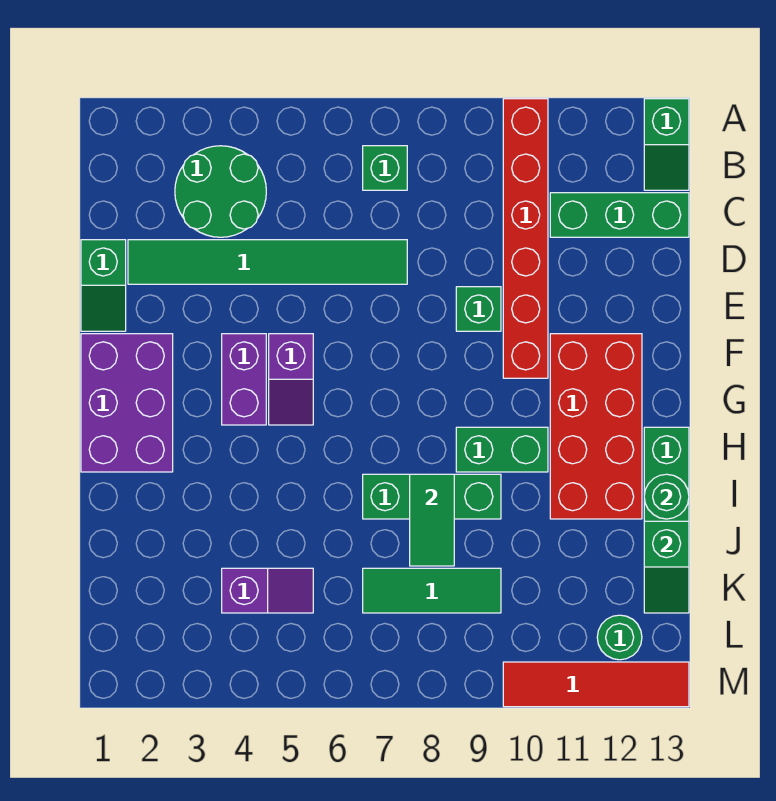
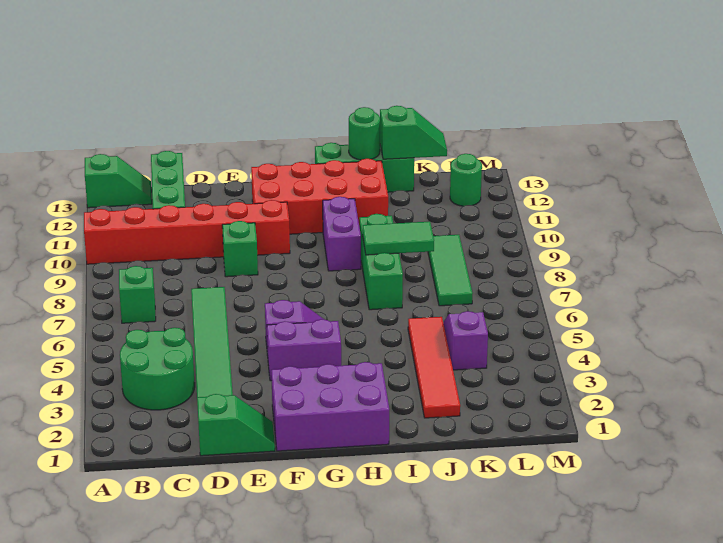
green 1x2 brick [456,427,548,472] -> purple 1x2 brick [323,197,361,271]
red 1x4 tile [503,662,689,707] -> red 1x4 tile moved to [408,317,460,418]

